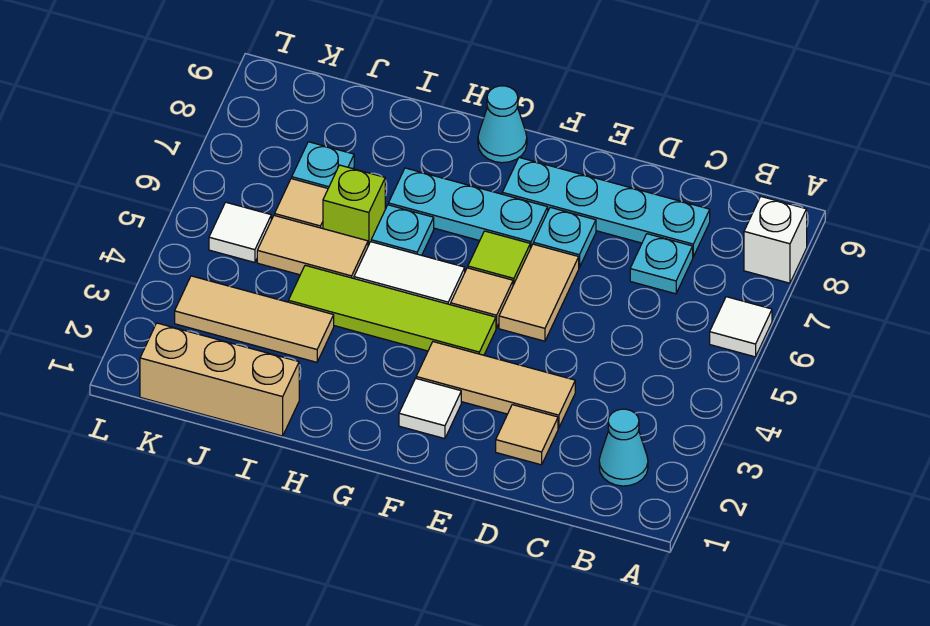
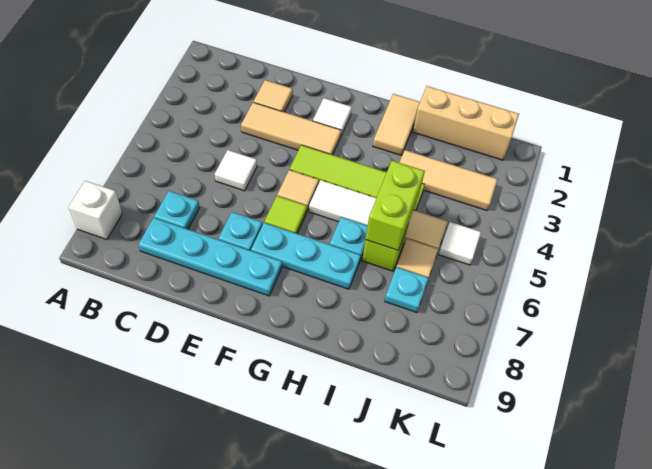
white 1x1 tile [710,297,772,357] -> white 1x1 tile moved to [215,150,257,191]
cyan 1x1 cone [599,409,648,486] -> none
tan 1x2 tile [499,244,579,341] -> tan 1x2 tile moved to [373,94,420,156]
cyan 1x1 cone [478,86,527,163] -> none
none -> lime 1x2 brick [366,161,425,250]

